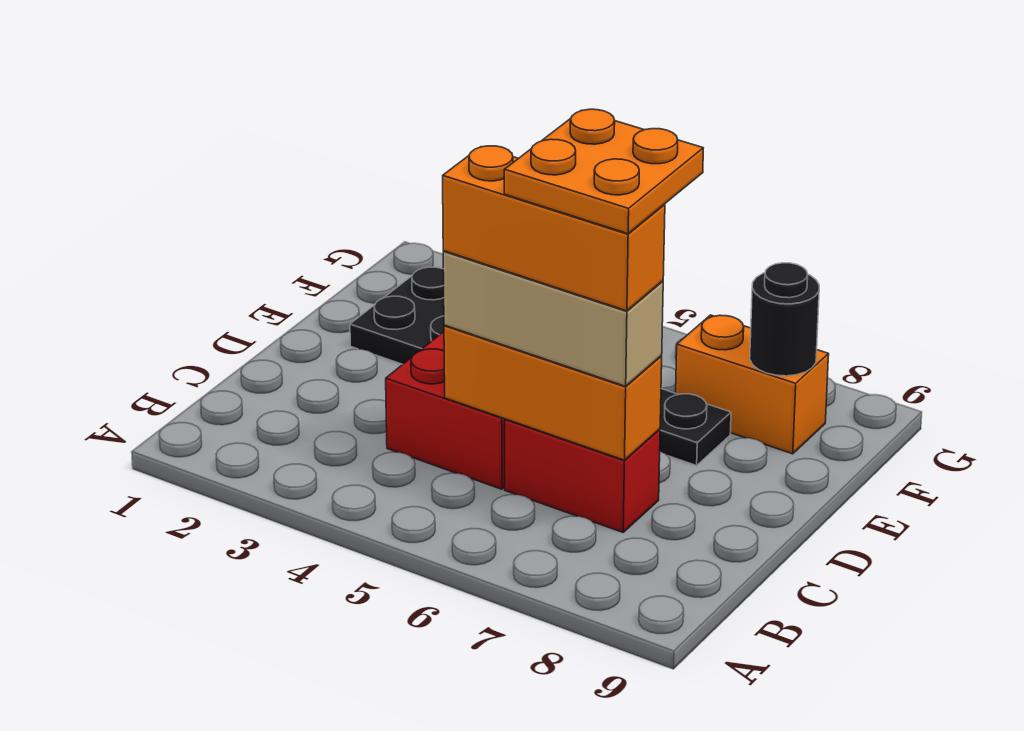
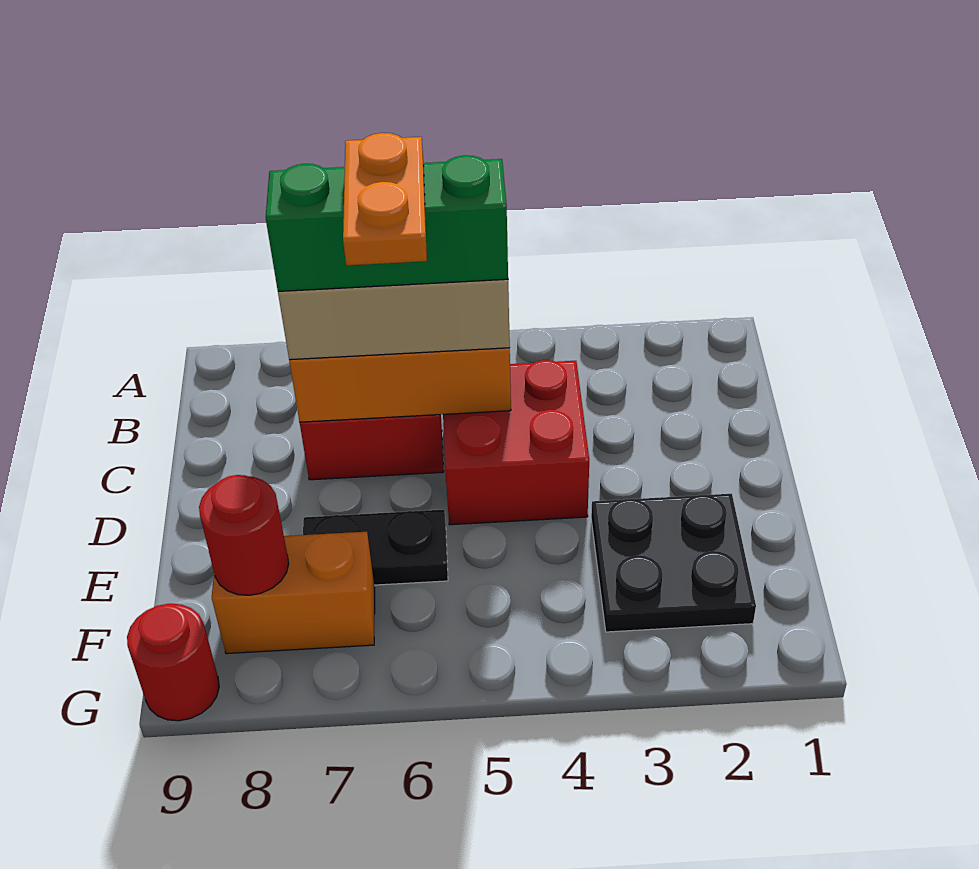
orange 1x3 brick [443,146,665,311] -> green 1x3 brick [266,155,508,291]
orange 2x2 plate [504,109,703,234] -> orange 1x2 plate [343,133,427,265]
black 1x1 round brick [750,263,819,376] -> red 1x1 round brick [199,475,289,595]
none -> red 1x1 round brick [127,604,219,721]

